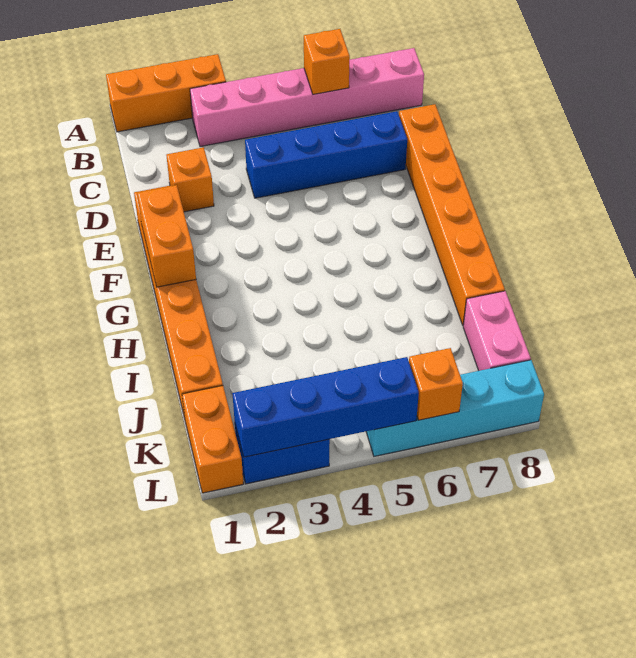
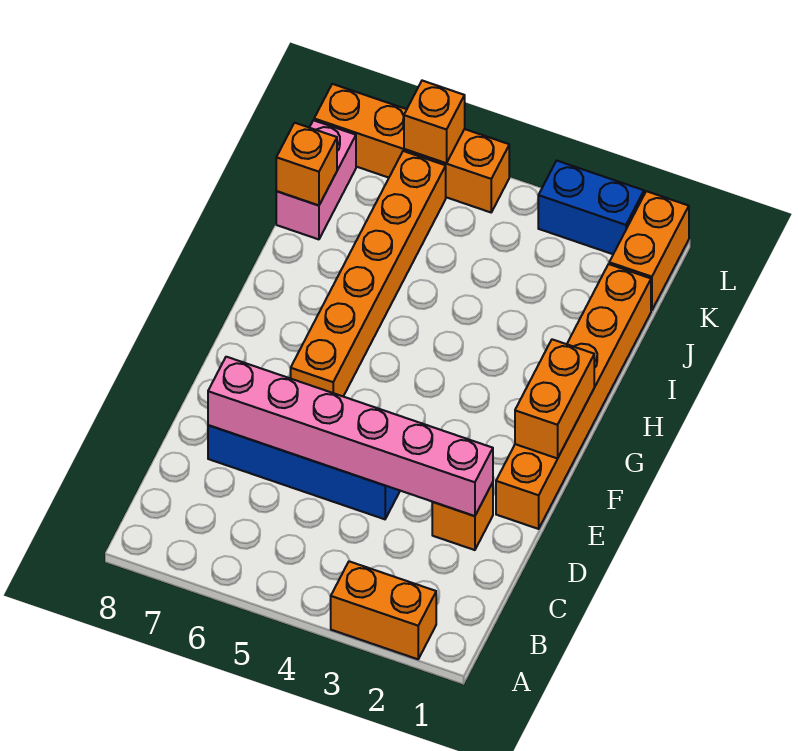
orange 1x3 brick [106,54,226,132] -> orange 1x2 brick [331,561,436,659]
pink 1x6 brick [190,48,424,147] -> pink 1x6 brick moved to [208,357,493,516]
orange 1x1 brick [304,29,350,94] -> orange 1x1 brick moved to [276,123,337,205]
orange 1x6 brick [399,104,505,325] -> orange 1x6 brick moved to [291,151,446,396]
blue 1x4 brick [232,357,419,457] -> none
cyan 1x4 brick [366,360,544,456] -> orange 1x4 brick [314,84,509,212]

